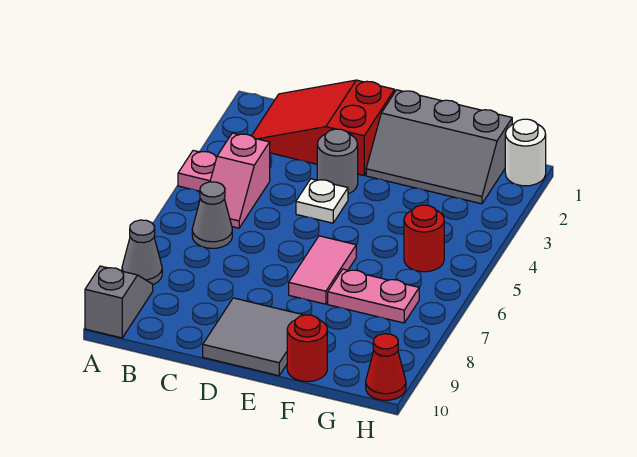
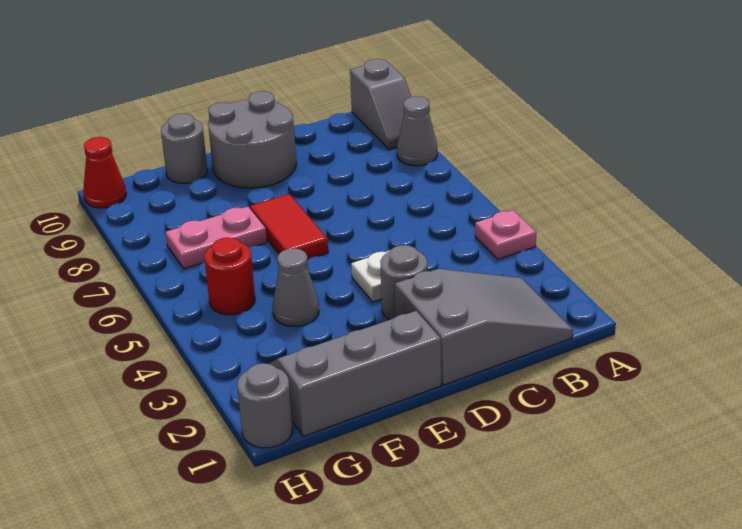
red 2x3 slope [252,80,395,175] -> grey 2x3 slope [395,269,573,385]
pink 1x2 slope [210,133,270,228] -> none
grey 1x1 cone [192,182,232,248] -> grey 1x1 cone moved to [273,248,319,326]
grey 2x2 tile [203,298,303,376] -> grey 2x2 round brick [208,91,296,188]
pink 1x2 tile [289,236,356,304] -> red 1x2 tile [250,194,328,260]
red 1x1 round brick [287,315,327,382] -> grey 1x1 round brick [161,114,207,183]
white 1x1 round brick [505,119,546,186] -> grey 1x1 round brick [237,363,293,448]

